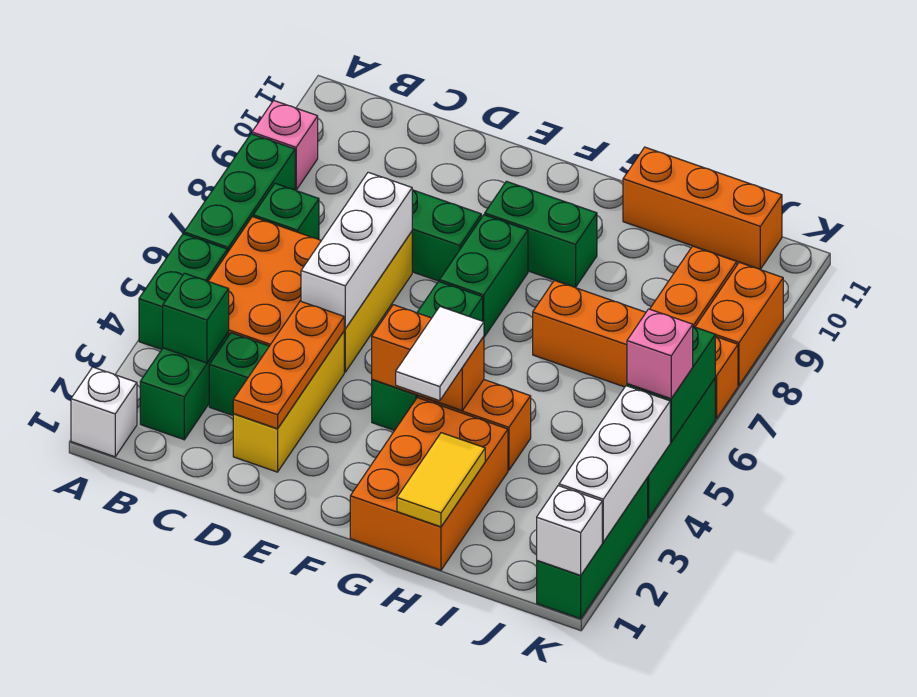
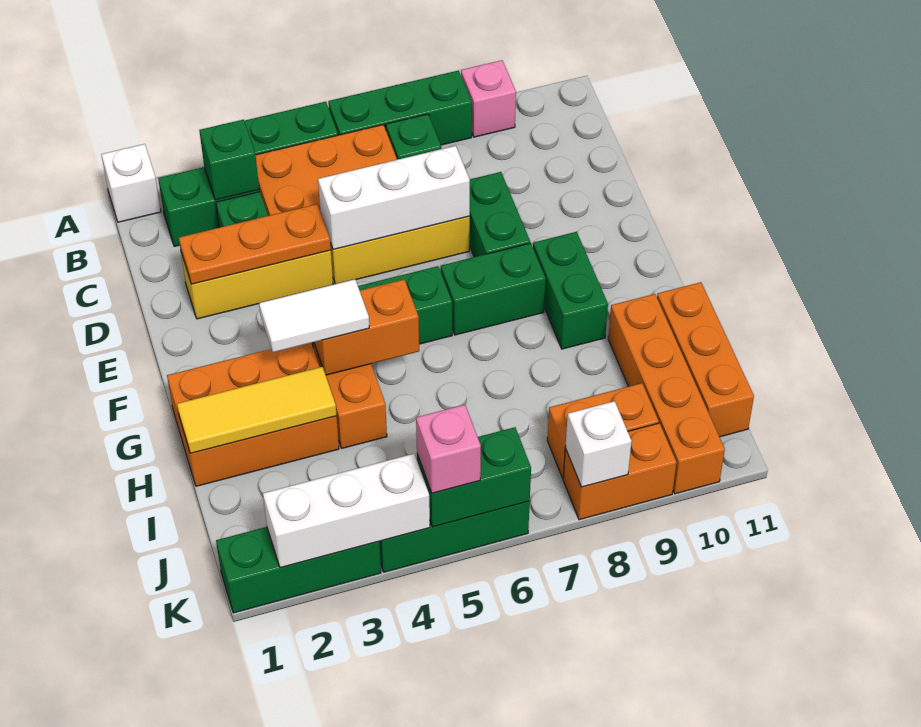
orange 1x2 brick [372,305,484,410] -> orange 1x2 brick turned to [314,280,419,375]
yellow 1x2 tile [397,433,485,527] -> yellow 1x3 tile [177,367,337,454]
orange 1x4 brick [533,280,738,419] -> orange 1x4 brick moved to [608,294,725,494]
white 1x1 brick [537,486,602,575] -> white 1x1 brick moved to [565,401,632,487]

